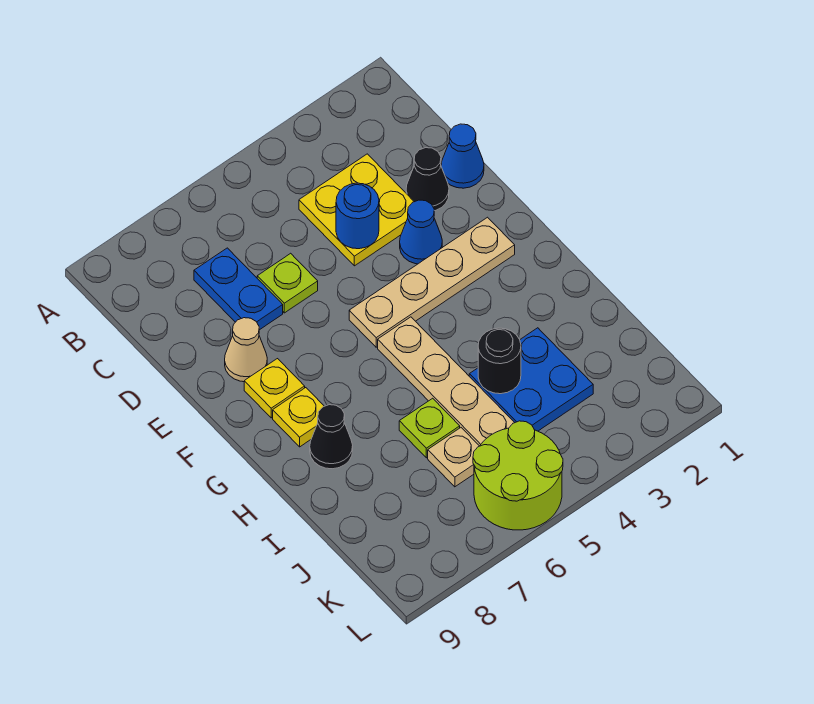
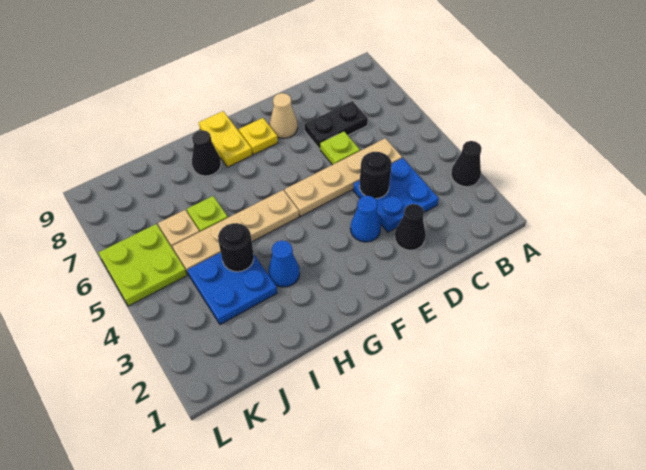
none -> black 1x1 cone [451,141,482,187]
yellow 2x2 plate [299,154,414,266] -> blue 2x2 plate [353,158,439,232]
blue 1x2 plate [194,248,283,330] -> black 1x2 plate [305,101,368,149]
blue 1x1 cone [441,124,484,188] -> blue 1x1 cone moved to [268,240,300,287]
blue 1x1 round brick [336,183,379,249] -> black 1x1 round brick [359,152,392,199]
tan 1x4 plate [349,217,515,347] -> tan 1x4 plate turned to [285,138,402,216]
yellow 1x1 plate [273,388,324,447] -> yellow 1x2 plate [199,111,252,167]
lime 2x2 round brick [473,421,563,530] -> lime 2x2 plate [99,224,187,306]

